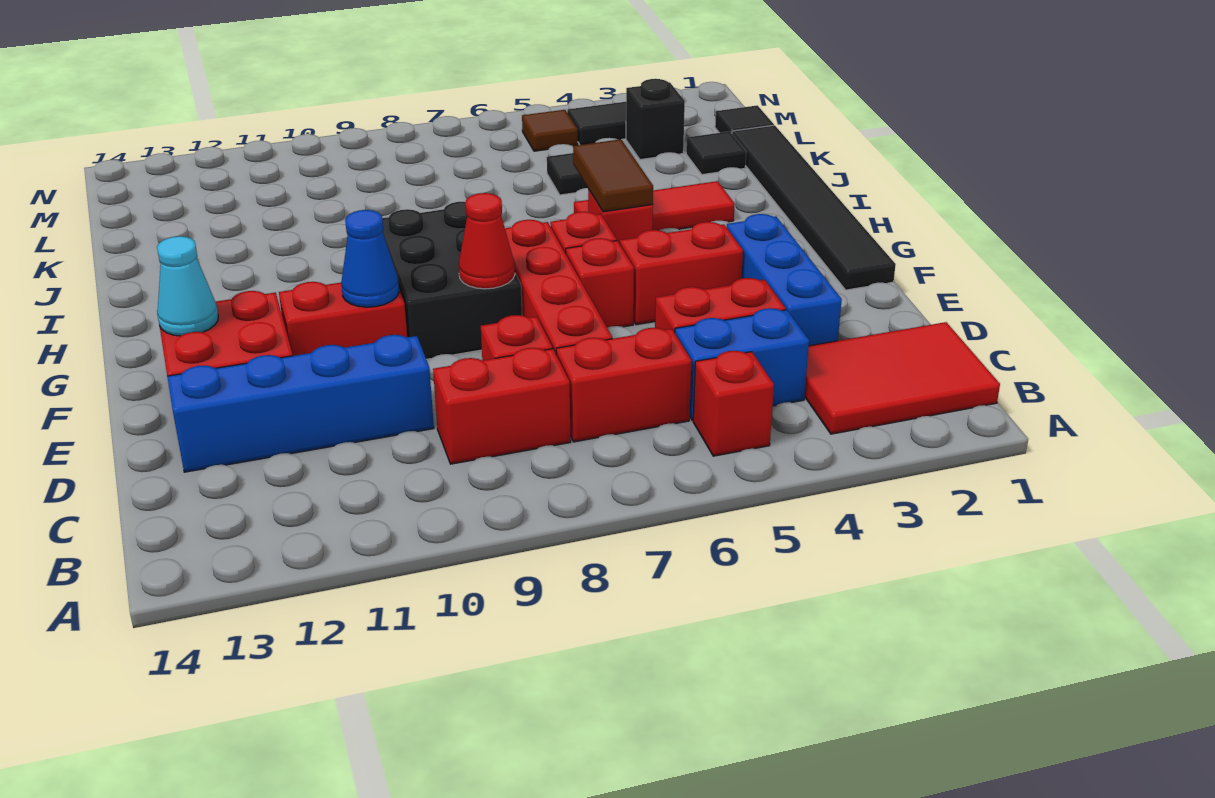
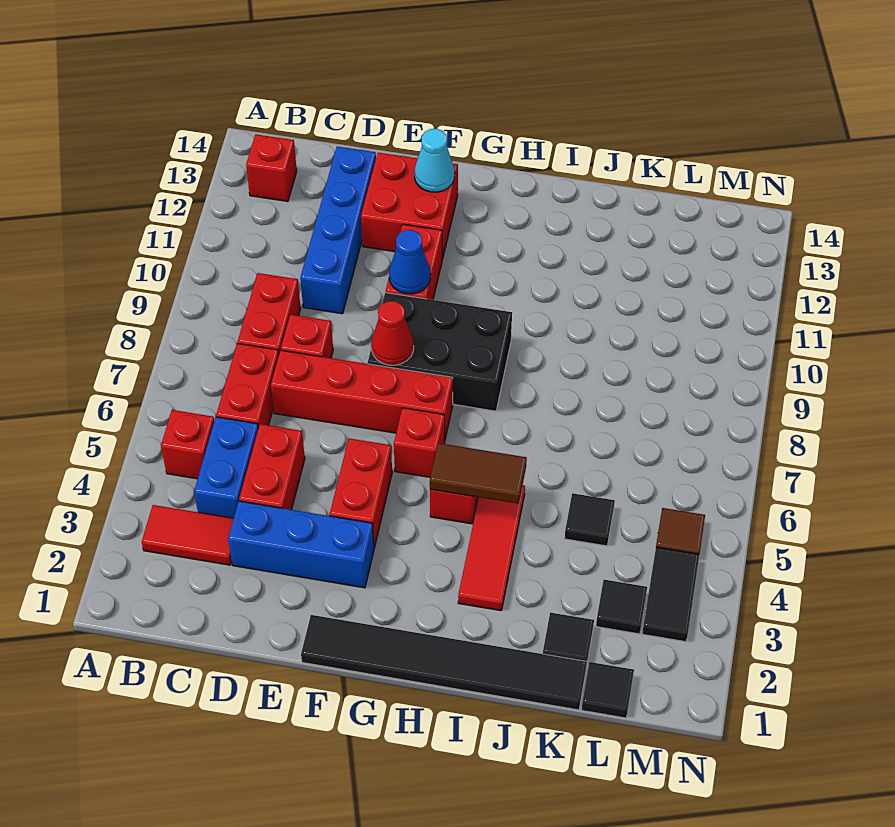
red 2x3 tile [804,322,1000,434] -> red 1x2 tile [142,505,234,565]
red 1x1 brick [566,238,634,327] -> red 1x1 brick moved to [246,134,297,201]
black 1x1 brick [626,79,685,160] -> black 1x1 tile [596,580,647,634]

